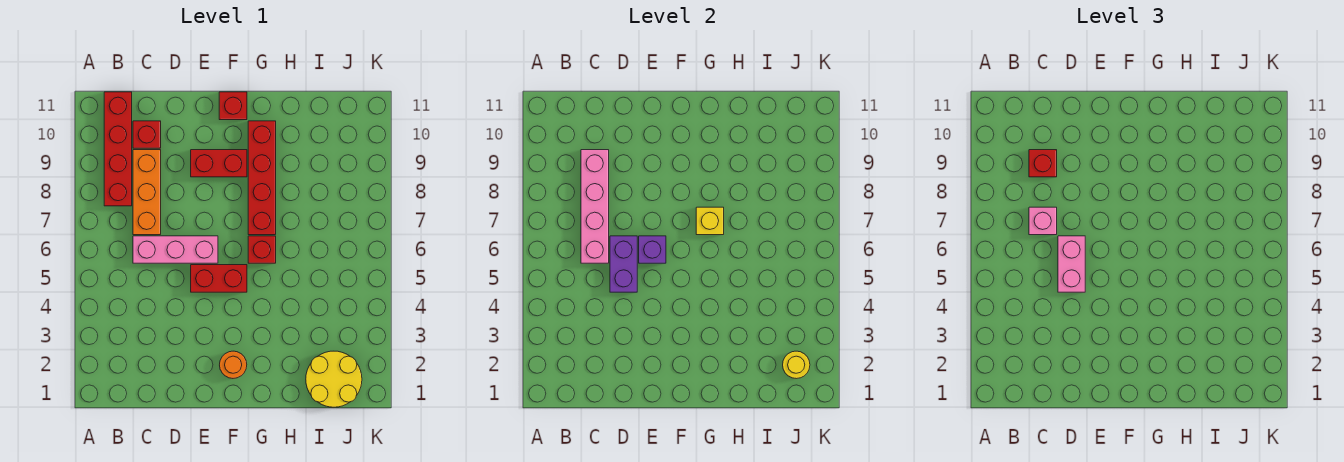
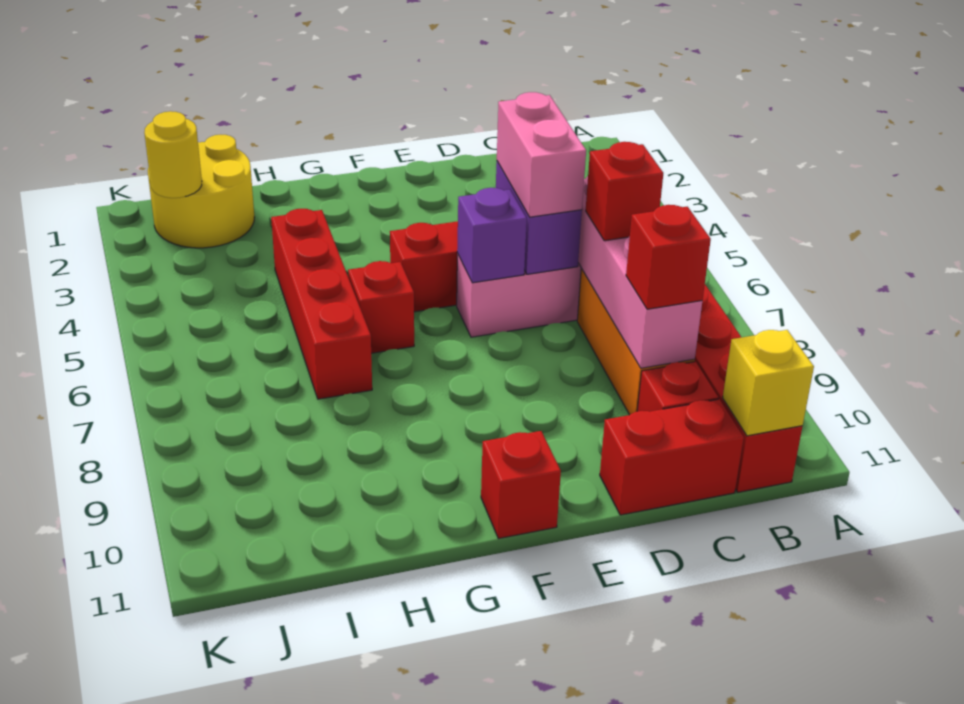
pink 1x1 brick [1029,207,1057,235] -> red 1x1 brick [586,142,663,241]
red 1x2 brick [191,150,247,177] -> red 1x2 brick moved to [600,399,744,515]
orange 1x1 round brick [220,351,247,378] -> none
red 1x4 brick [248,121,276,235] -> red 1x4 brick moved to [271,209,372,399]
yellow 1x1 brick [696,207,724,235] -> yellow 1x1 brick moved to [723,330,814,436]

